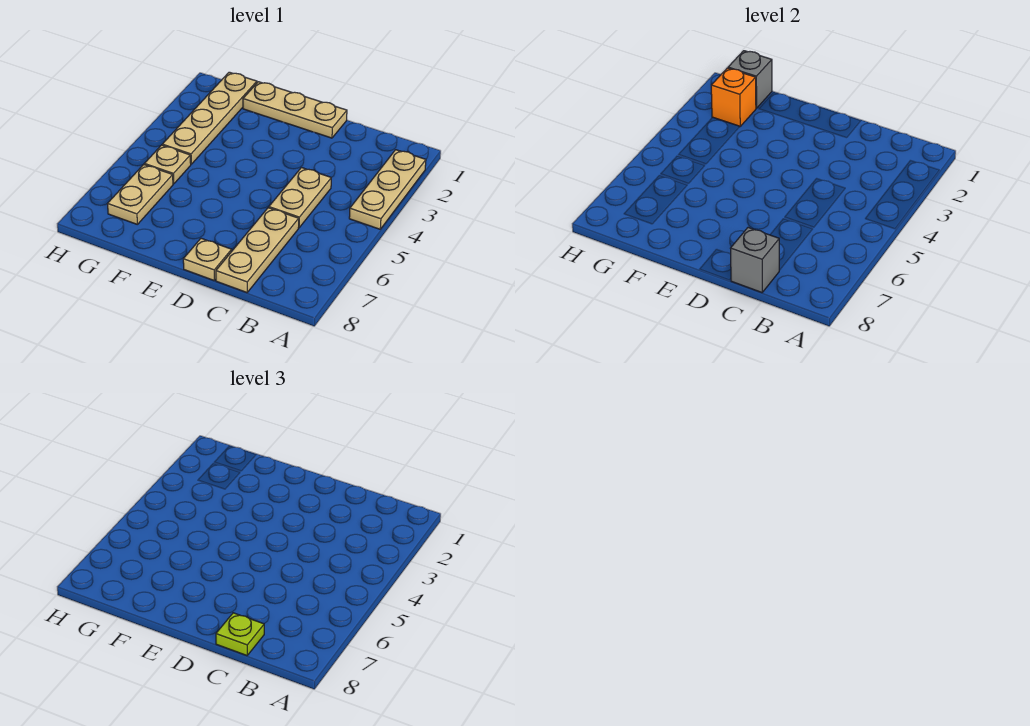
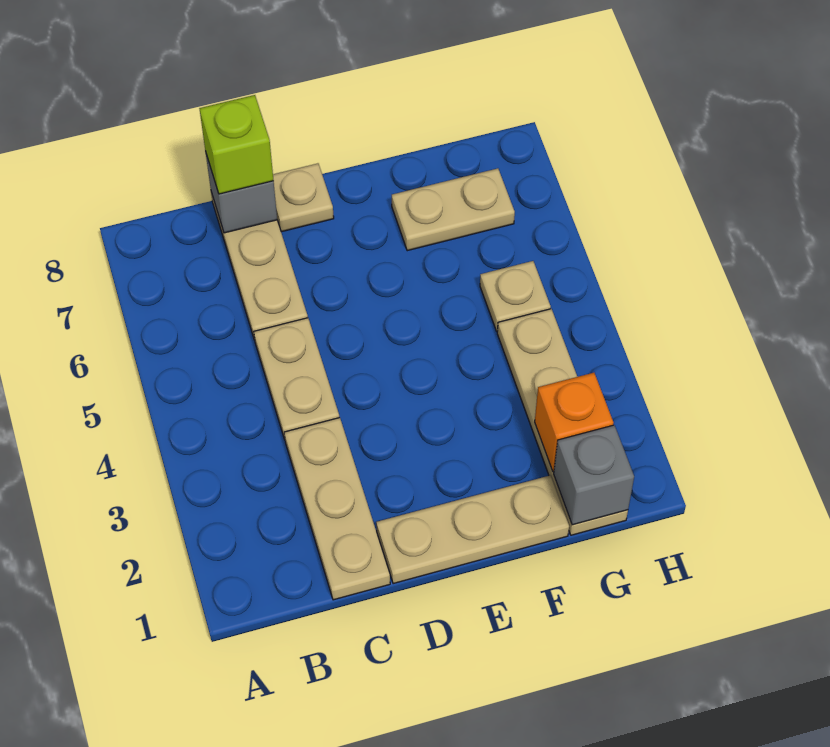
tan 1x3 plate [349,150,426,229] -> tan 1x3 plate moved to [284,418,390,600]
lime 1x1 plate [216,613,264,655] -> lime 1x1 brick [199,95,273,194]
tan 1x2 plate [108,164,173,224] -> tan 1x2 plate turned to [392,168,515,251]

